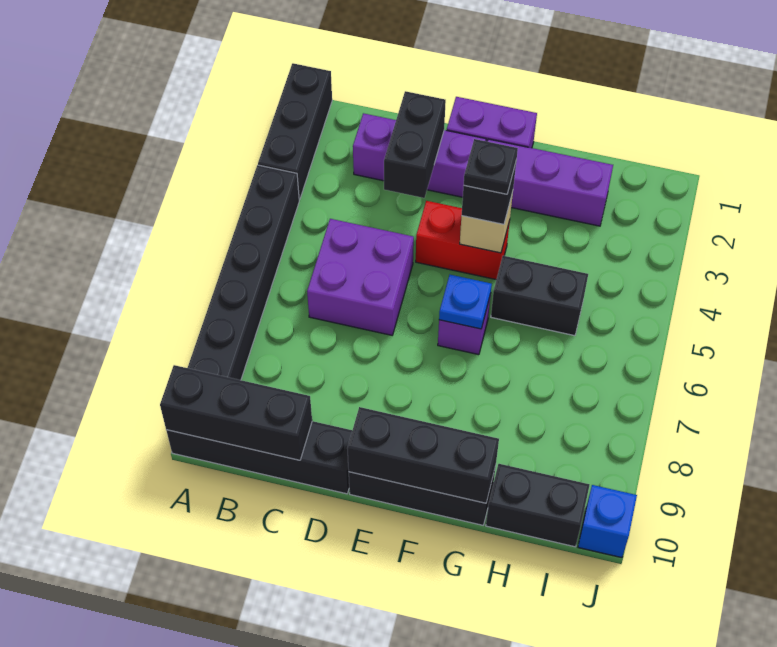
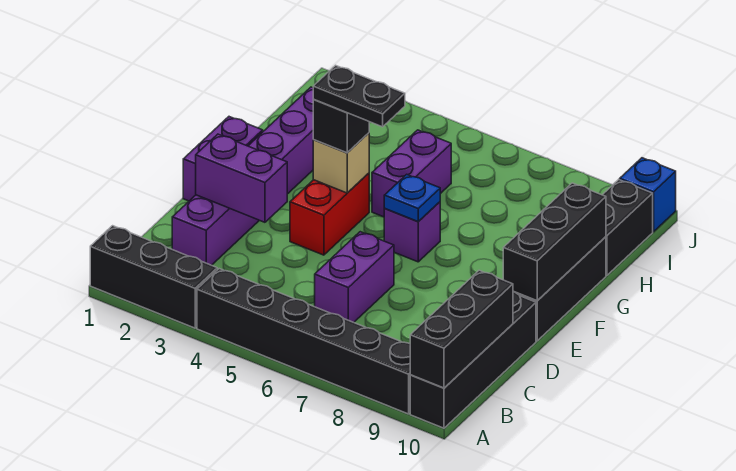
purple 2x2 brick [307,219,414,335] -> purple 1x2 brick [315,232,394,322]
black 1x2 brick [384,91,446,198] -> purple 1x2 brick [196,134,287,222]
black 1x1 plate [464,139,518,194] -> black 1x2 plate [313,65,405,127]
black 1x2 brick [491,256,588,336] -> purple 1x2 brick [372,130,451,217]

